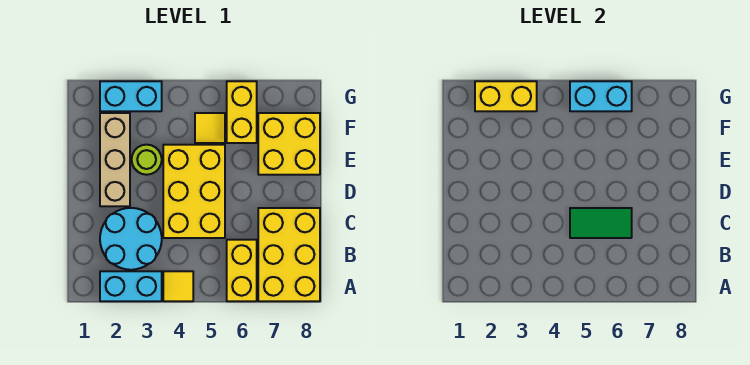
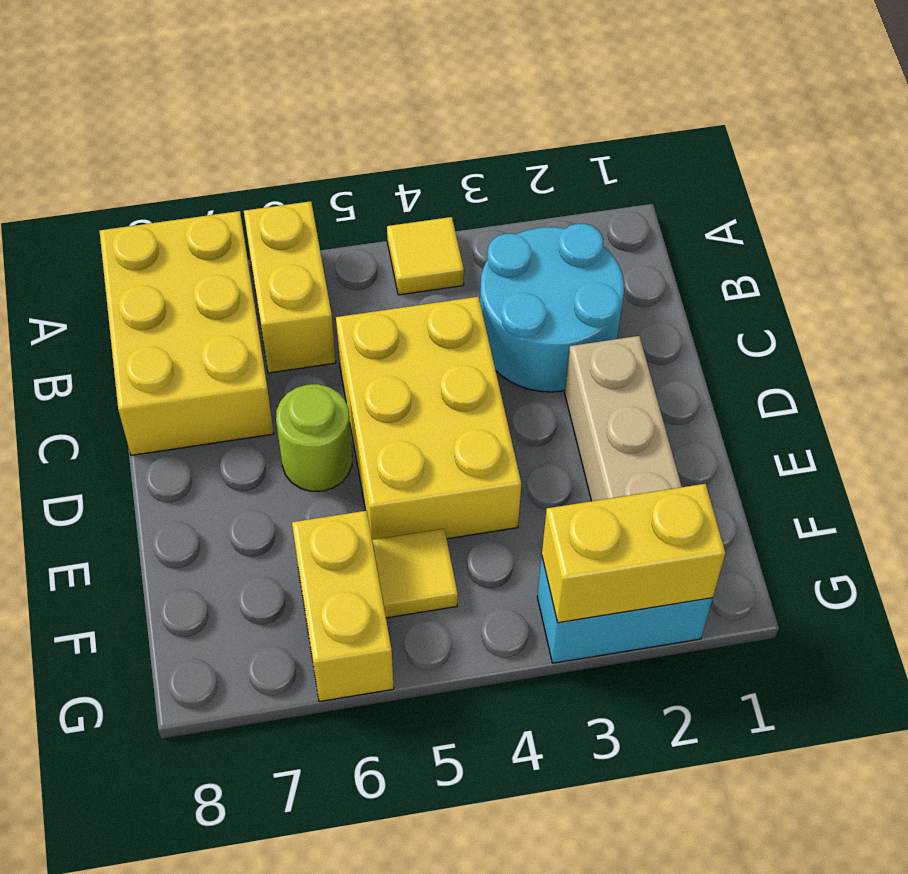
cyan 1x2 brick [100,271,162,301] -> none
green 1x2 tile [570,208,632,238] -> none
lime 1x1 round brick [132,145,162,175] -> lime 1x1 round brick moved to [276,384,352,491]
yellow 2x2 brick [258,113,320,175] -> none
cyan 1x2 brick [570,81,632,111] -> none

